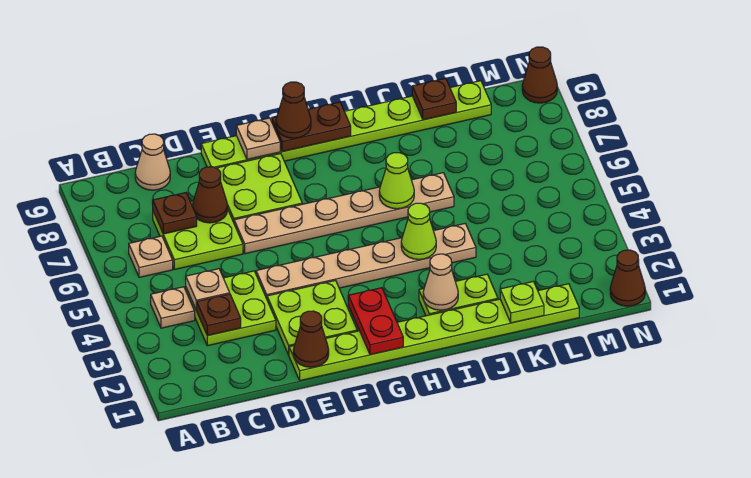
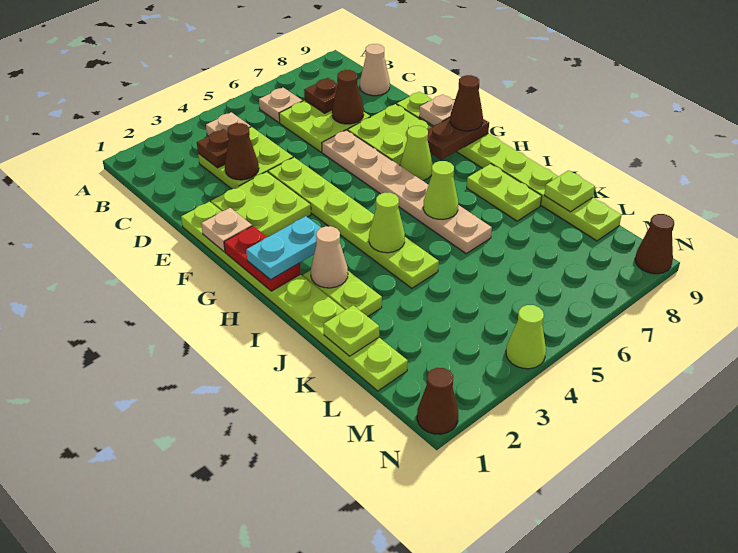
tan 1x1 plate [186,269,230,310] -> tan 1x1 plate moved to [201,208,252,252]
brown 1x1 cone [293,311,329,367] -> brown 1x1 cone moved to [225,123,259,180]
tan 1x6 plate [256,224,476,298] -> lime 1x6 plate [268,157,439,288]
red 1x2 plate [348,288,403,355] -> red 1x2 plate turned to [224,226,301,291]
none -> lime 1x1 cone [400,126,433,181]
brown 1x2 plate [272,102,351,152] -> brown 1x2 plate turned to [428,118,489,160]
none -> cyan 1x2 plate [246,216,321,280]
none -> lime 1x2 plate [467,164,542,221]
brown 1x1 plate [412,78,456,120] -> lime 1x1 plate [544,170,595,212]
none -> lime 1x1 cone [506,305,546,369]

